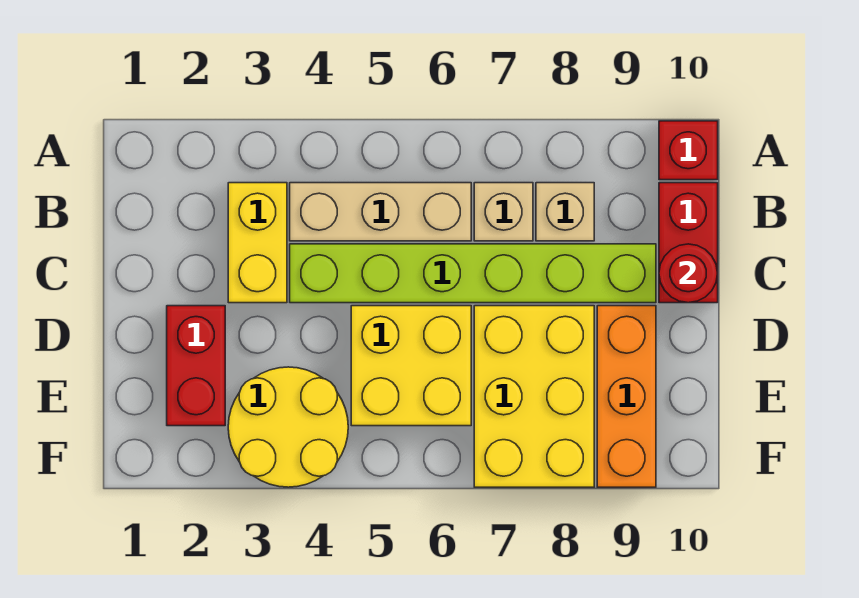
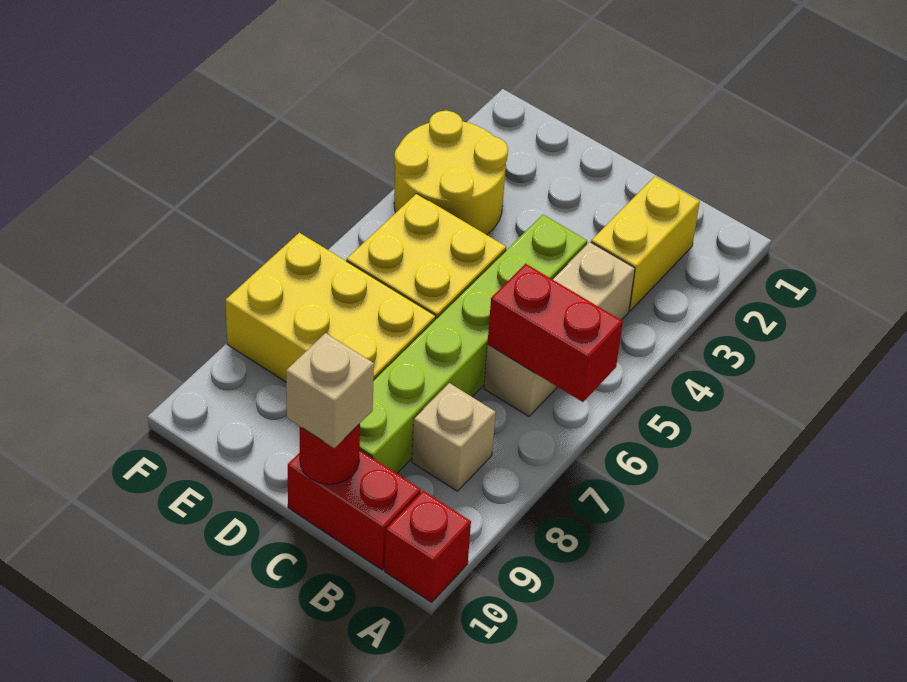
yellow 1x2 brick [228,183,287,303] -> yellow 1x2 brick turned to [591,176,700,311]
tan 1x1 brick [474,183,533,241] -> tan 1x1 brick moved to [286,333,374,448]
red 1x2 brick [167,306,225,426] -> red 1x2 brick moved to [487,264,623,402]
orange 1x3 brick [597,306,656,487] -> none

